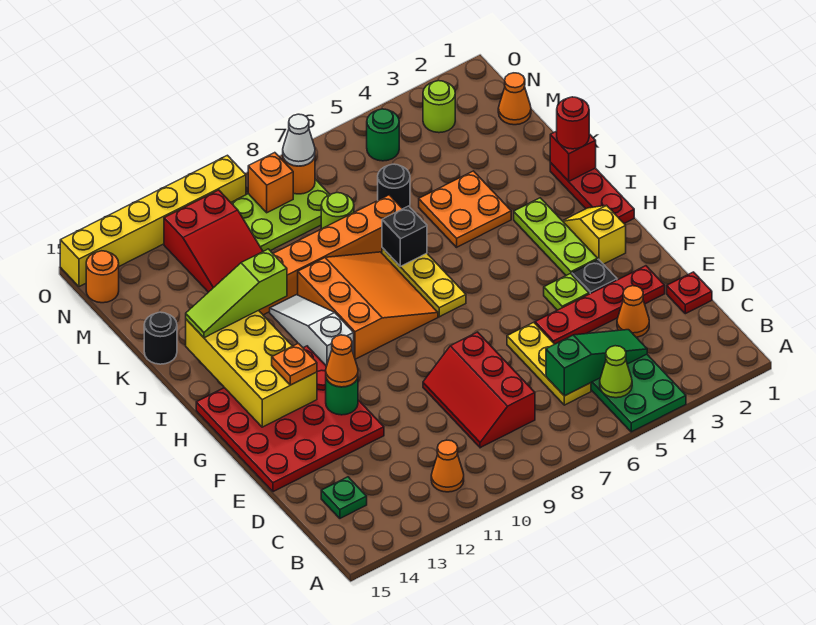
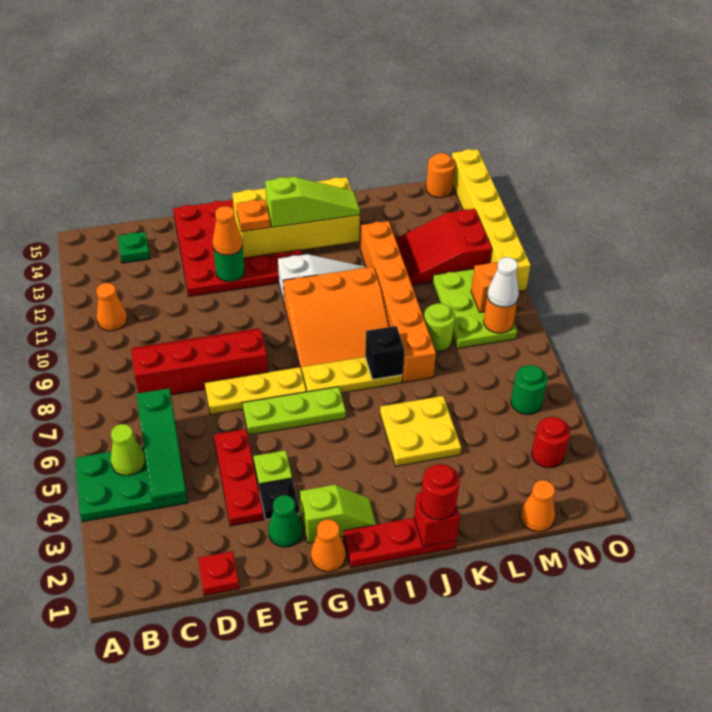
yellow 1x3 plate [507,322,591,405] -> yellow 1x3 plate moved to [205,367,306,415]
red 2x3 slope [423,332,535,448] -> red 2x4 slope [132,328,268,395]
orange 1x1 cone [617,286,649,337] -> orange 1x1 cone moved to [311,519,346,572]
red 1x4 plate [535,266,665,344] -> red 1x3 plate [214,429,264,526]
none -> green 1x1 cone [268,495,303,547]
yellow 1x2 slope [563,205,626,264] -> lime 1x2 slope [300,485,376,543]
lime 1x3 plate [514,198,598,275] -> lime 1x3 plate moved to [243,387,346,435]
orange 2x2 plate [419,171,511,247] -> yellow 2x2 plate [380,396,461,466]
lime 1x3 slope [186,249,287,338] -> lime 1x3 slope turned to [265,177,360,227]
black 1x1 round brick [144,312,177,364] -> none
black 1x1 round brick [378,164,410,209] -> none
lime 1x1 round brick [423,81,455,133] -> red 1x1 round brick [532,417,570,468]

